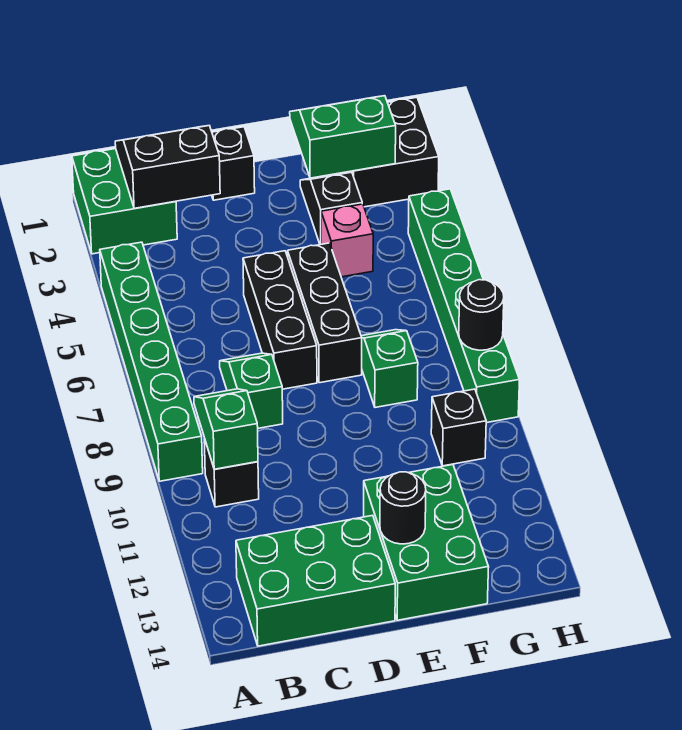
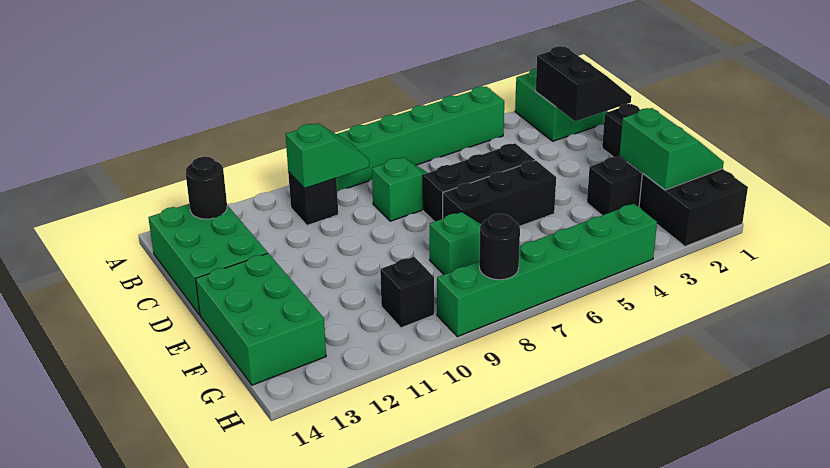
green 2x3 brick [364,465,489,620] -> green 2x3 brick turned to [196,253,326,385]
black 1x1 round brick [380,472,426,544] -> black 1x1 round brick moved to [186,157,227,219]
pink 1x1 brick [321,204,373,277] -> none

